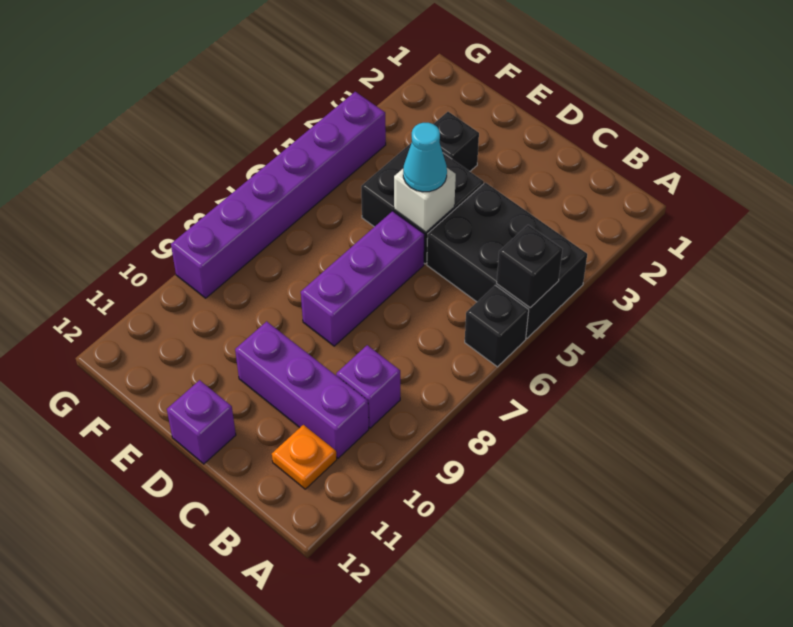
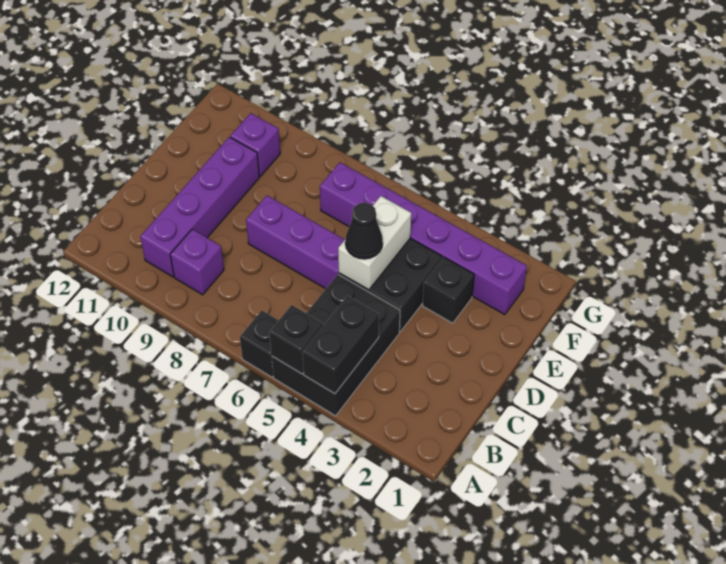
none -> black 1x2 brick [302,296,379,394]
purple 1x3 brick [235,321,369,458] -> purple 1x4 brick [140,137,259,277]
orange 1x1 plate [272,425,337,489] -> none
white 1x1 brick [394,168,456,232] -> white 1x2 brick [338,196,411,290]
cyan 1x1 cone [403,123,447,192] -> black 1x1 cone [345,203,383,259]
purple 1x1 brick [167,380,236,464] -> purple 1x1 brick moved to [230,113,280,176]
purple 1x6 brick [171,92,386,298] -> purple 1x6 brick moved to [320,162,527,315]

